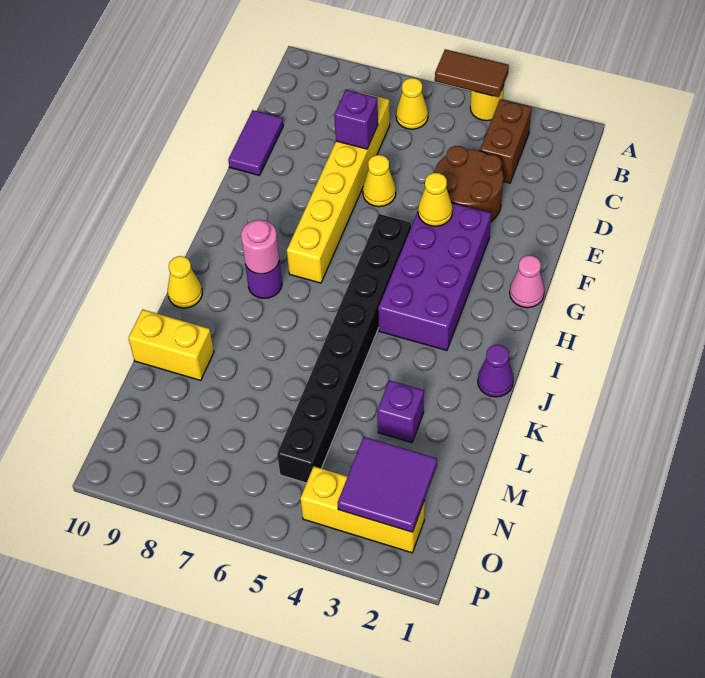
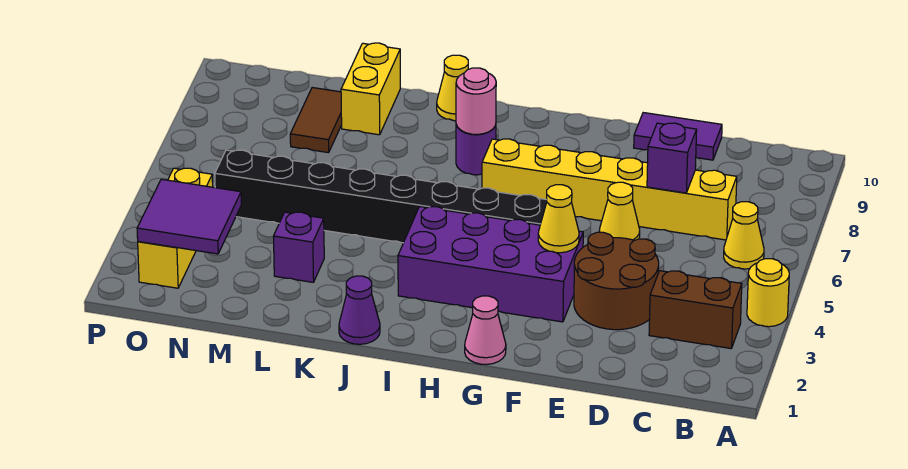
brown 1x2 tile [435,49,509,97] -> brown 1x2 tile moved to [290,88,342,153]

